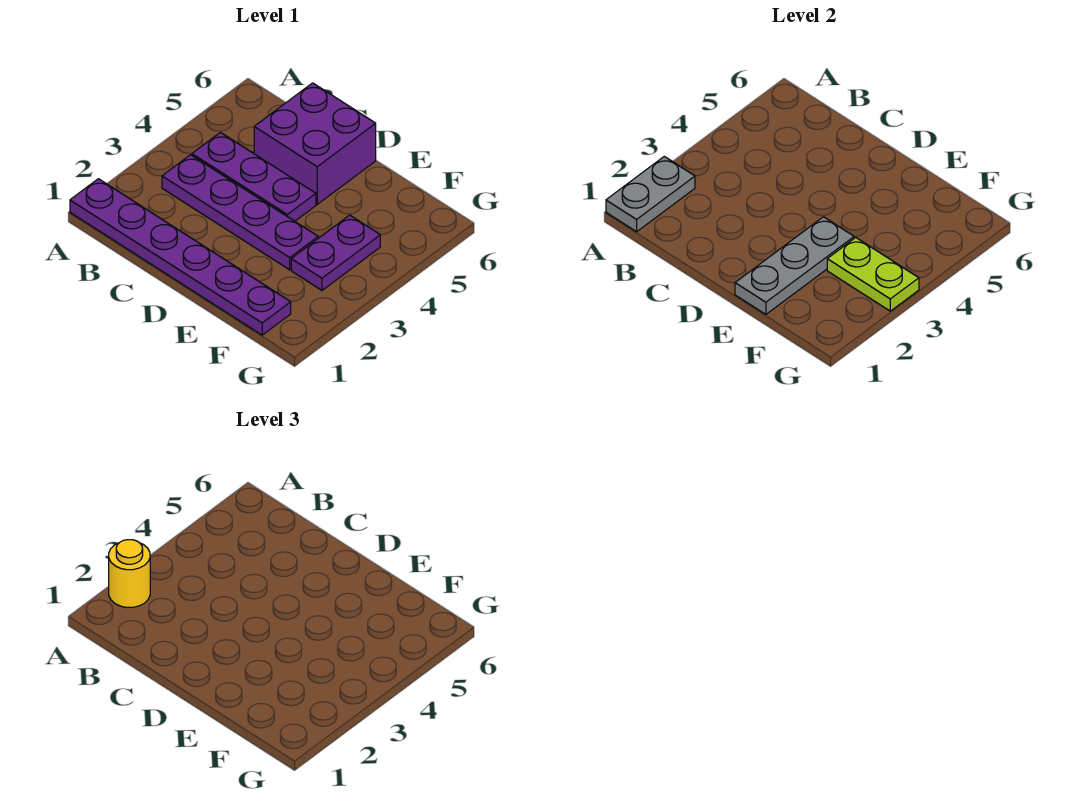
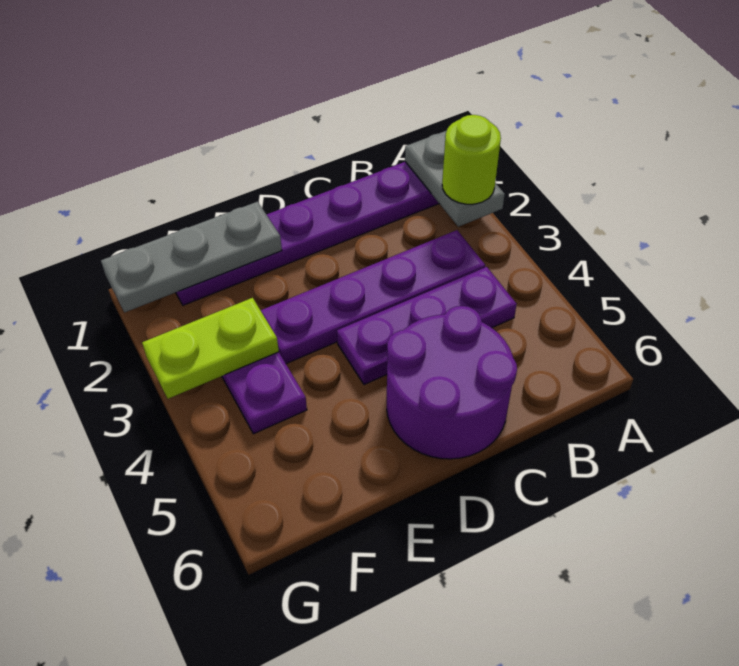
yellow 1x1 round brick [109,540,150,608] -> lime 1x1 round brick [442,115,501,204]
purple 2x2 brick [254,83,376,204] -> purple 2x2 round brick [387,306,517,459]
grey 1x3 plate [735,217,854,314] -> grey 1x3 plate turned to [101,202,282,312]

